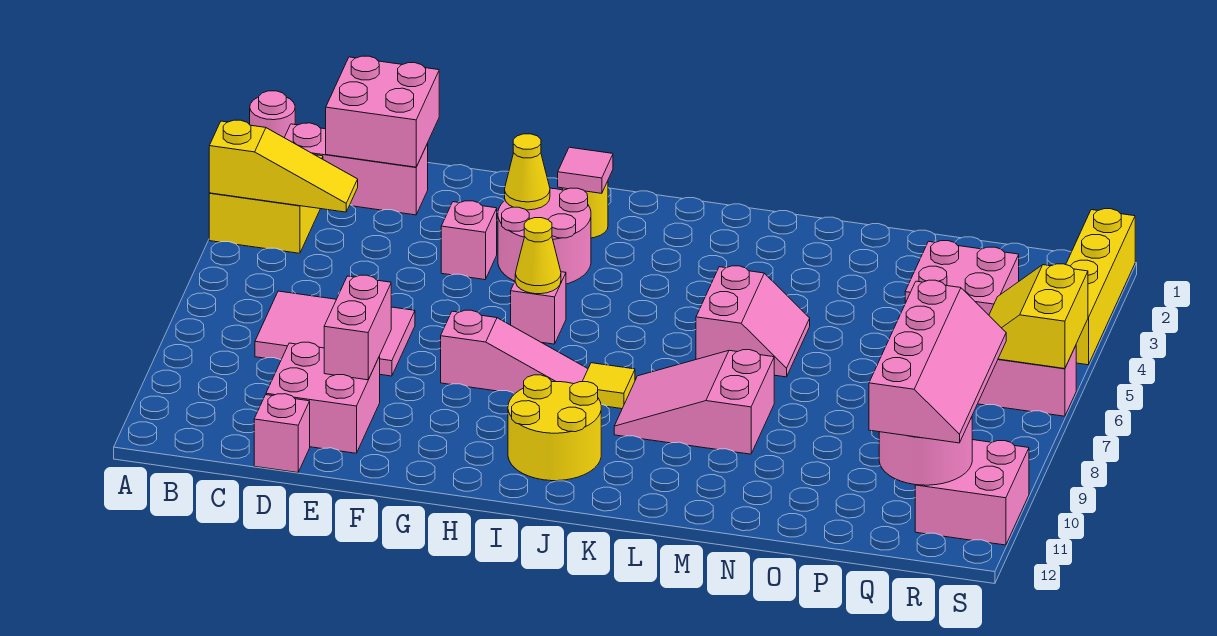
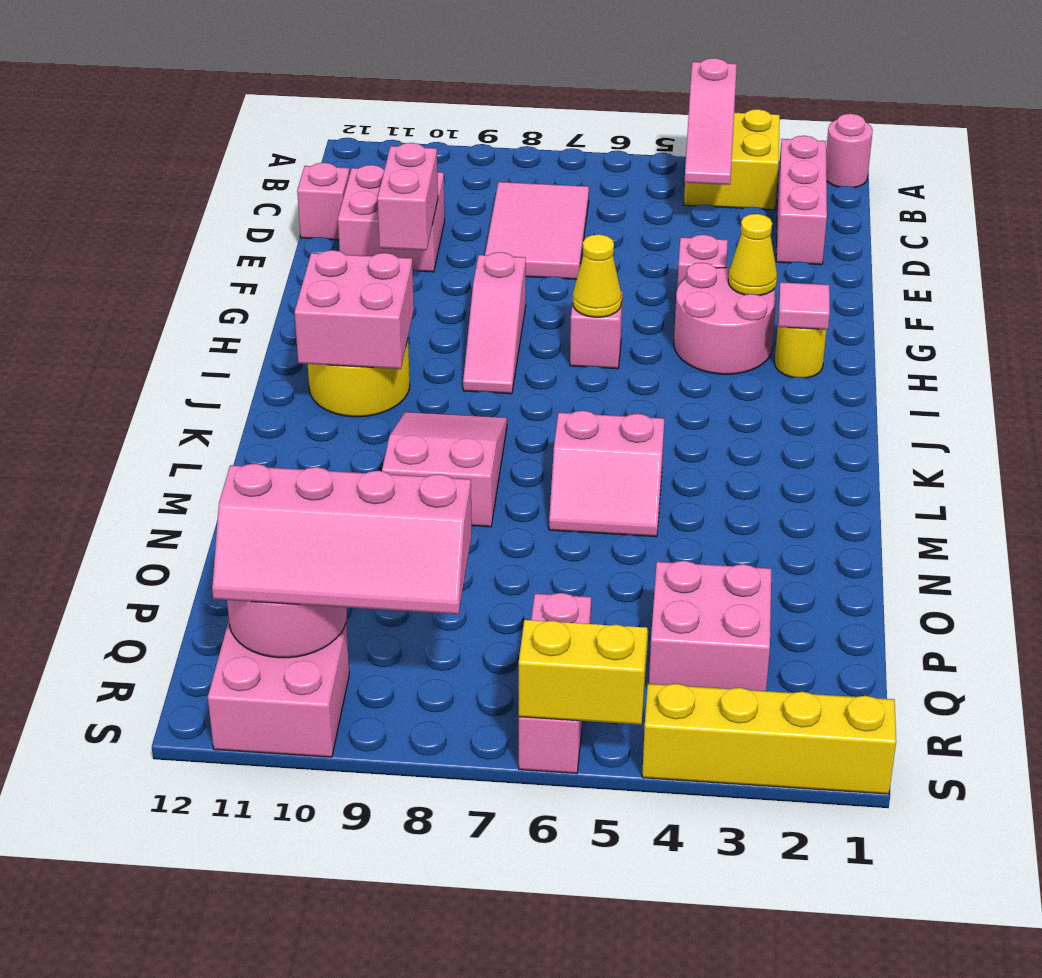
yellow 1x3 slope [209,120,358,212] -> pink 1x3 slope [685,58,737,185]
pink 2x2 brick [326,56,439,167] -> pink 2x2 brick moved to [295,250,414,369]
pink 1x2 brick [324,275,391,380] -> pink 1x2 brick turned to [377,143,438,250]
yellow 1x1 tile [582,363,635,409] -> none

